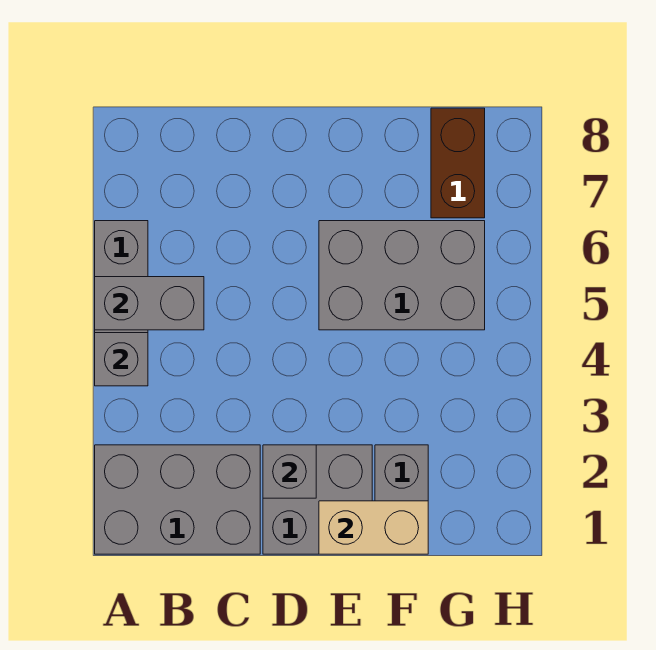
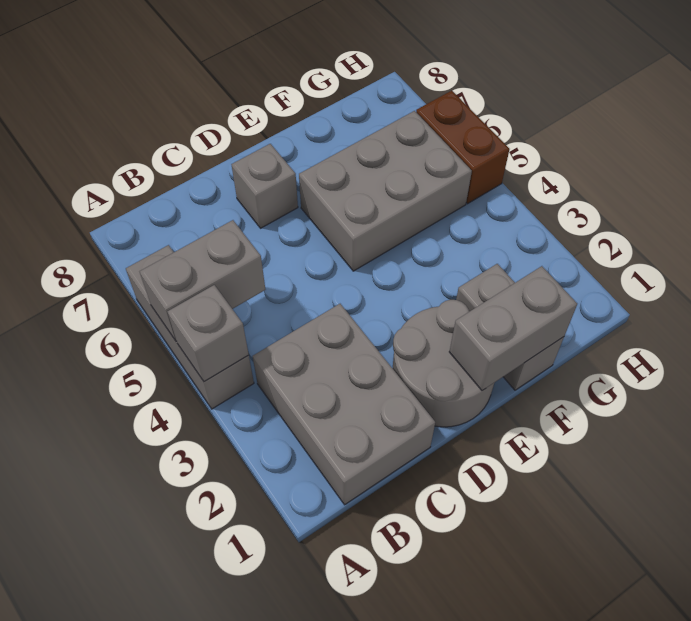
grey 2x3 brick [95,445,260,554] -> grey 2x3 brick turned to [253,304,435,505]
grey 2x2 brick [263,445,372,554] -> grey 2x2 round brick [393,300,494,427]
grey 1x1 brick [263,445,316,498] -> grey 1x1 brick moved to [231,144,298,228]
tan 1x2 brick [319,501,428,554] -> grey 1x2 brick [449,266,577,390]
brown 1x2 brick [431,108,485,218] -> brown 1x2 brick moved to [416,91,510,204]

